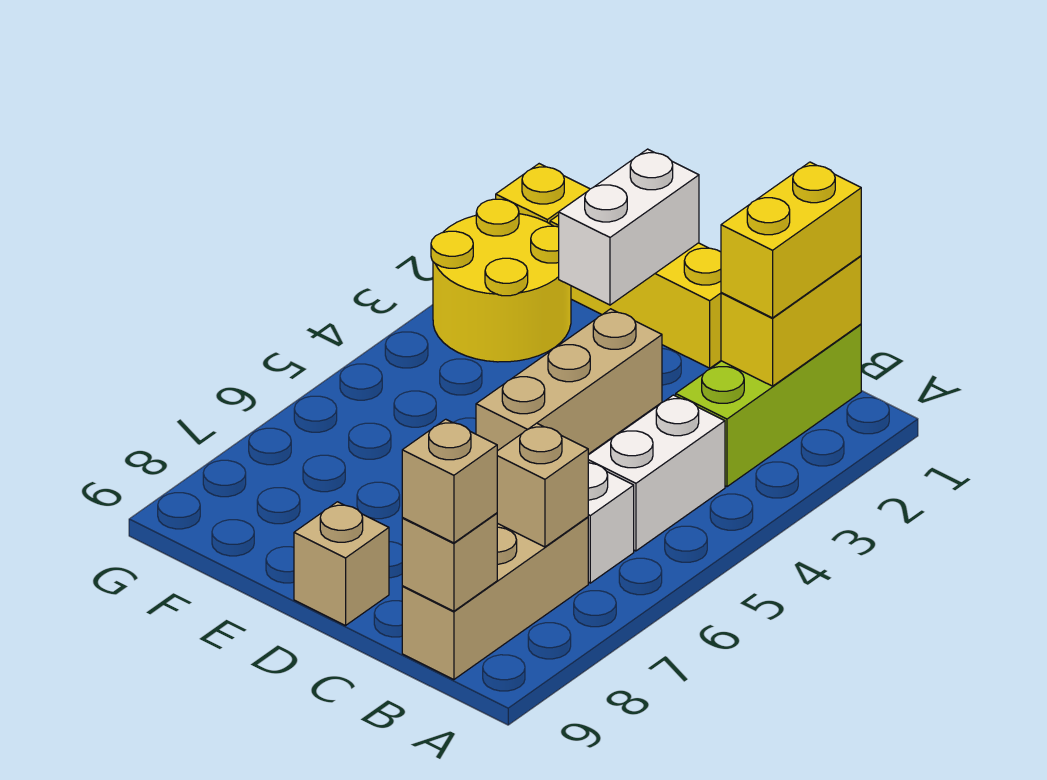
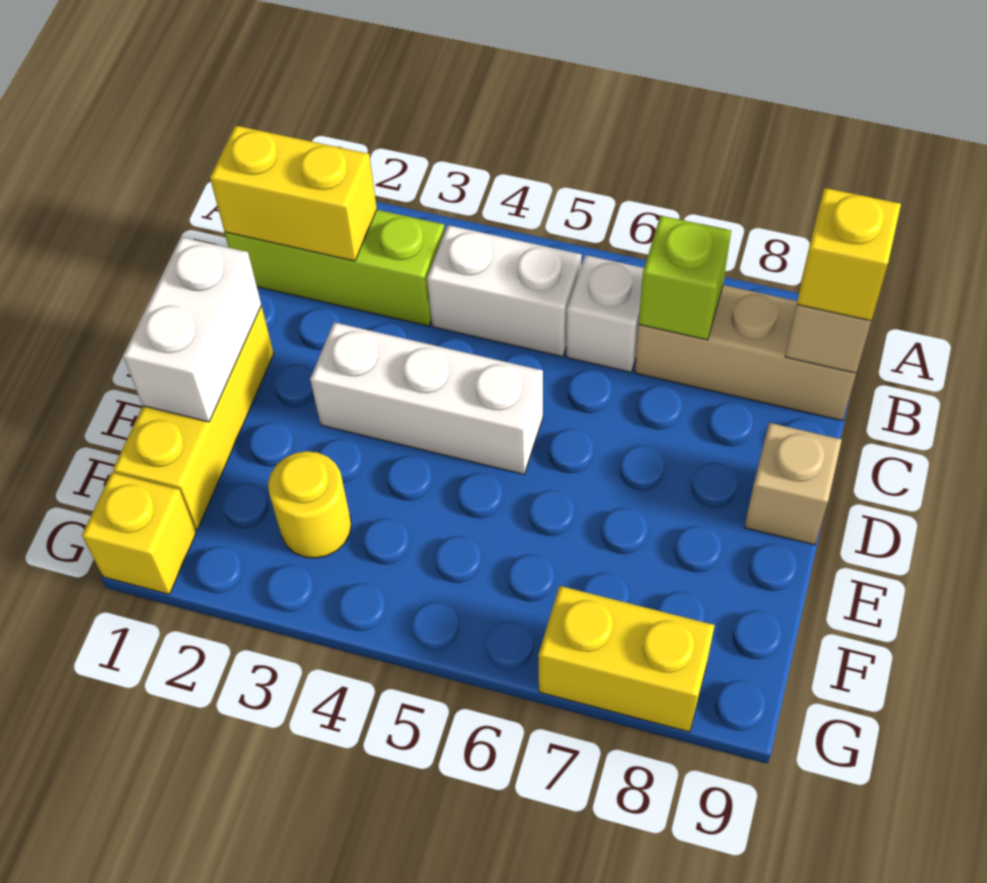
yellow 1x2 brick [721,162,861,318] -> yellow 1x2 brick moved to [538,586,715,732]
tan 1x1 brick [497,423,588,547] -> lime 1x1 brick [639,216,731,340]
tan 1x1 brick [402,419,497,543] -> yellow 1x1 brick [797,188,901,321]
tan 1x3 brick [476,309,662,454] -> white 1x3 brick [310,322,543,474]
white 1x2 brick [559,149,699,305] -> white 1x2 brick turned to [123,237,261,422]
yellow 2x2 round brick [431,199,571,362] -> yellow 1x1 round brick [268,451,351,558]

